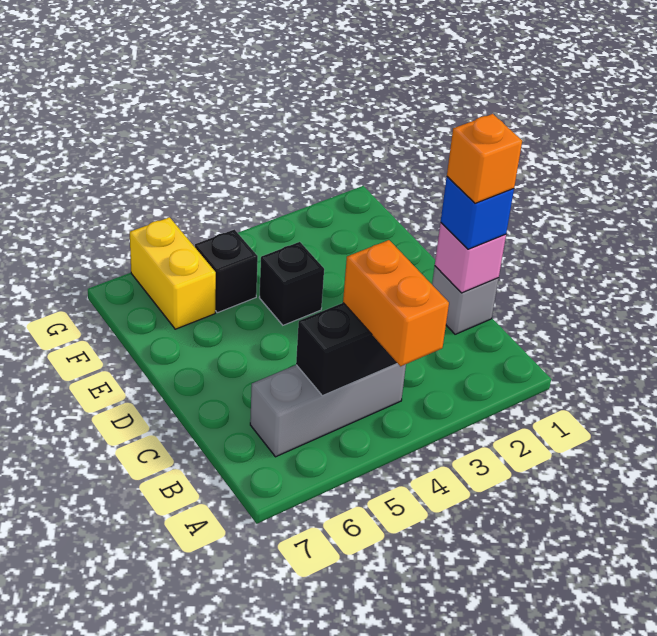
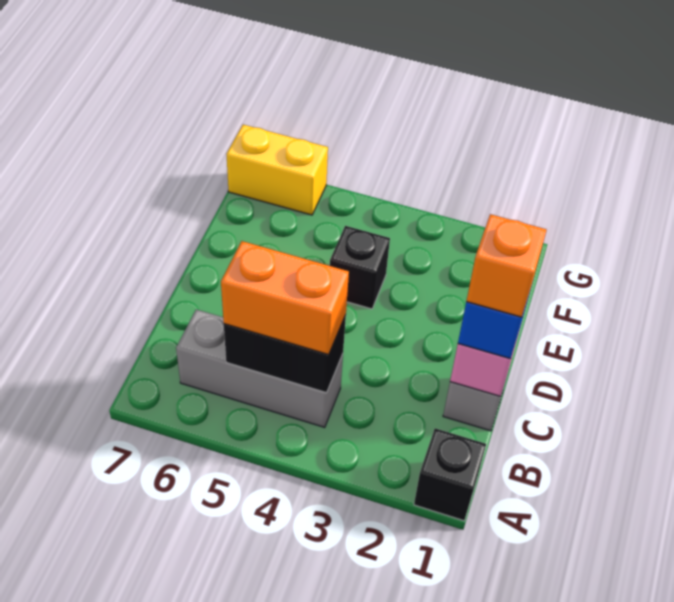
orange 1x2 brick [343,240,449,366] -> orange 1x2 brick turned to [221,241,349,355]
black 1x1 brick [195,229,258,313] -> black 1x1 brick moved to [414,428,486,521]
yellow 1x2 brick [130,217,216,329] -> yellow 1x2 brick turned to [226,125,328,215]

